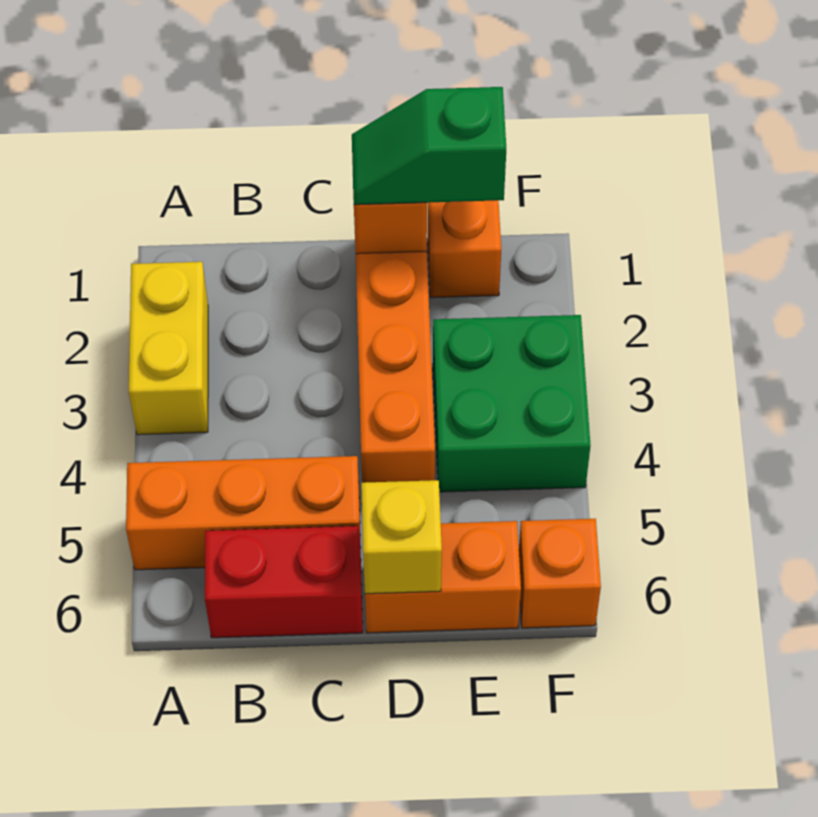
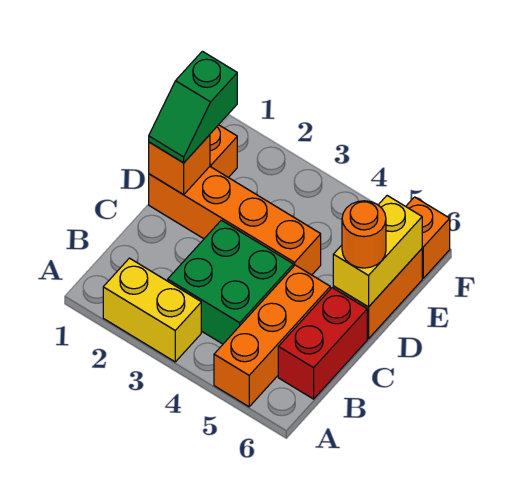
yellow 1x1 brick [361,480,442,594] -> yellow 1x2 brick [333,196,422,307]
none -> orange 1x1 round brick [342,201,386,268]
green 2x2 brick [433,315,591,492] -> green 2x2 brick moved to [168,220,293,344]

